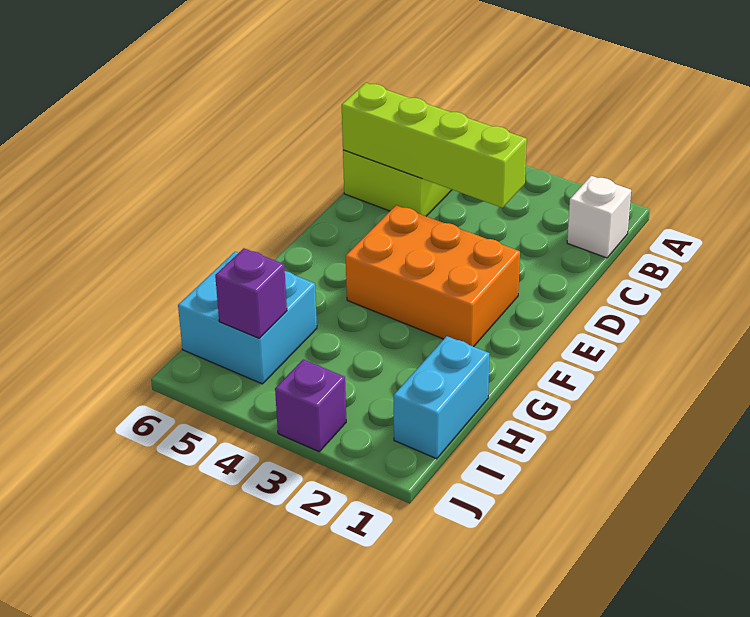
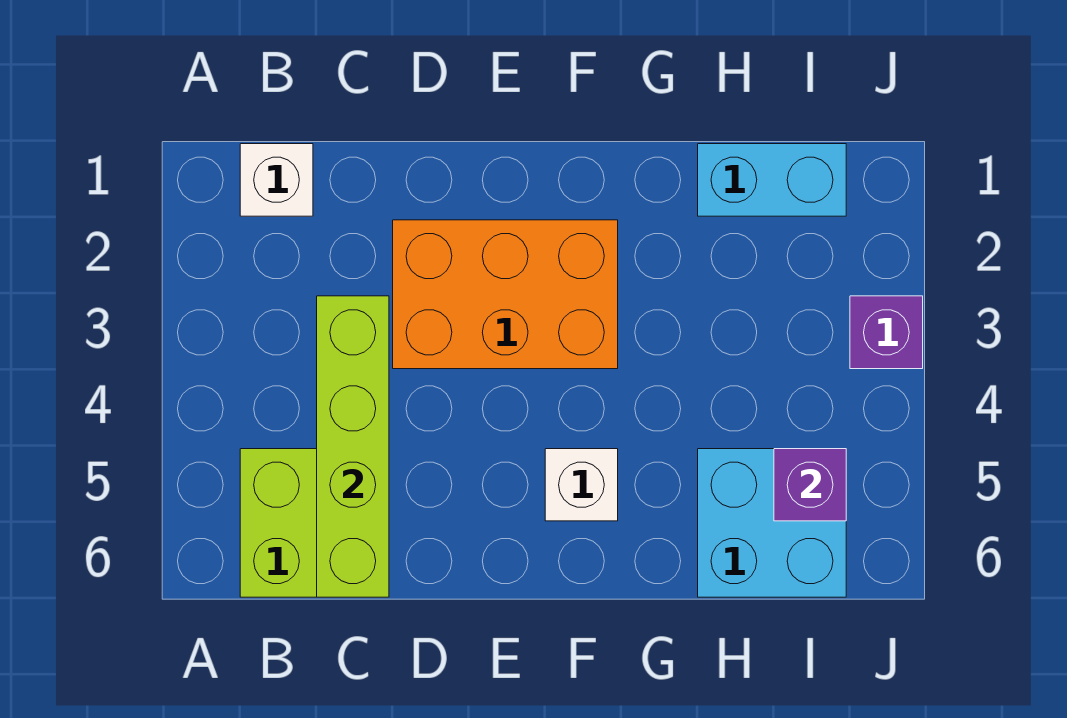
orange 2x3 brick [346,205,520,347] -> orange 2x3 brick turned to [393,220,618,369]
none -> white 1x1 brick [545,449,618,521]

